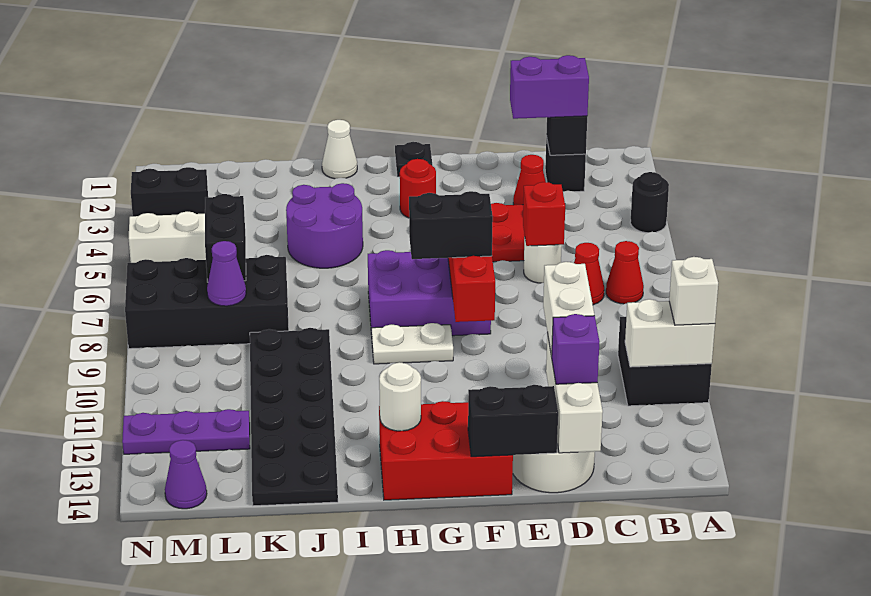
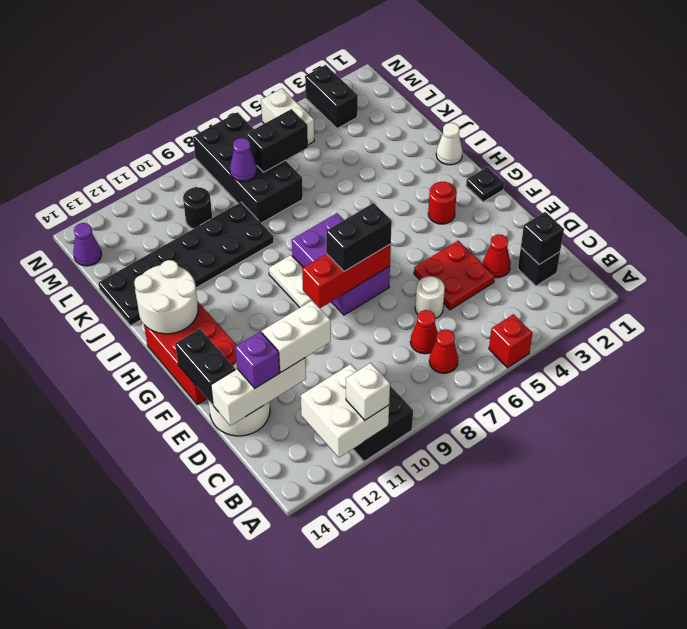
black 1x1 round brick [630,172,669,233] -> black 1x1 round brick moved to [183,187,212,229]
white 1x2 brick [625,299,715,367] -> white 2x2 brick [301,364,389,458]
purple 1x2 brick [510,55,589,119] -> none
red 1x1 brick [523,182,565,246] -> red 1x1 brick moved to [489,314,532,368]
black 1x2 brick [409,191,493,259] -> black 1x2 brick turned to [326,203,392,271]
white 1x1 round brick [379,362,421,431] -> white 2x2 round brick [134,260,198,334]
purple 2x2 round brick [286,183,363,268] -> none
purple 1x3 plate [122,409,250,454] -> none

